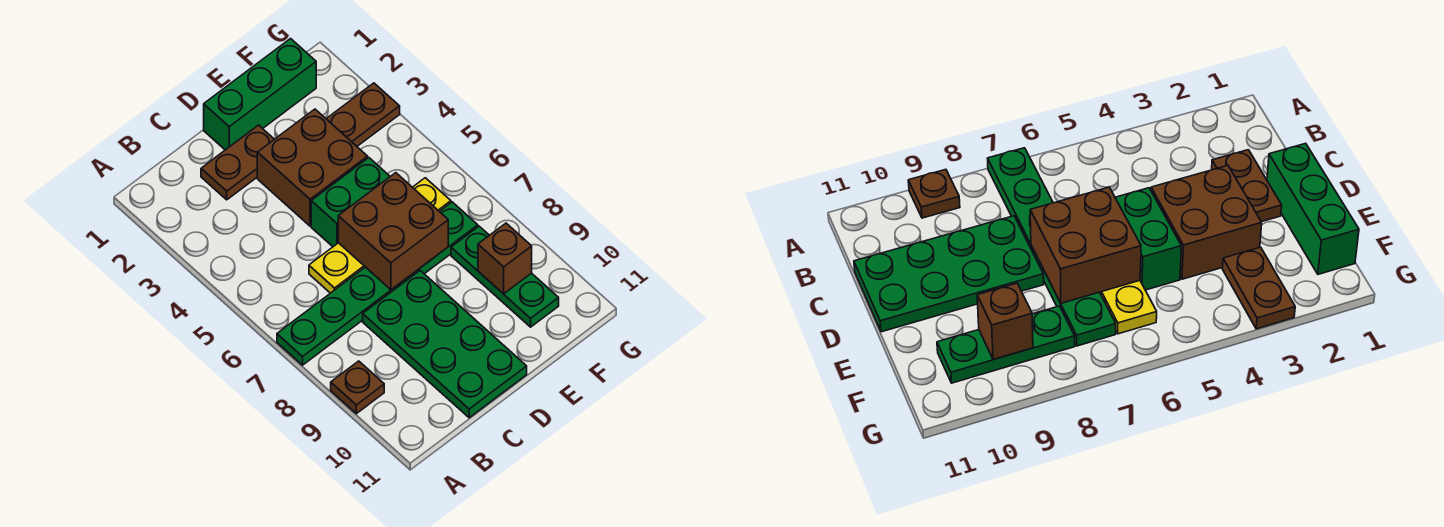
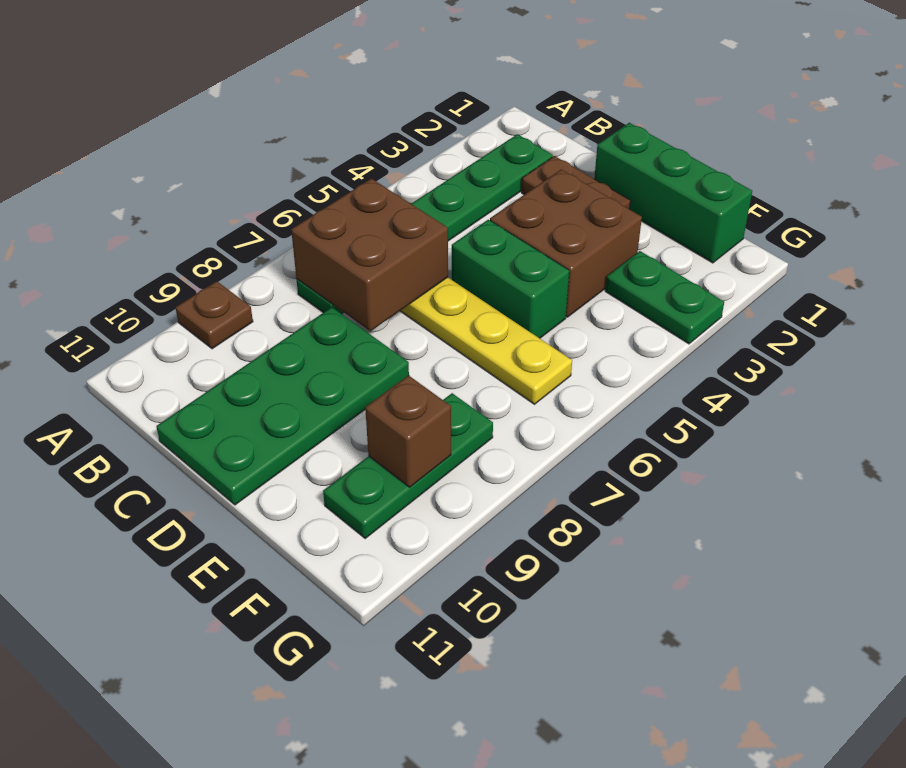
green 1x6 plate [277,202,478,365] -> green 1x6 plate turned to [296,134,553,314]
brown 2x2 brick [338,173,448,290] -> brown 2x2 brick moved to [291,179,448,331]
brown 1x2 plate [326,83,400,146] -> green 1x2 plate [605,251,724,344]

